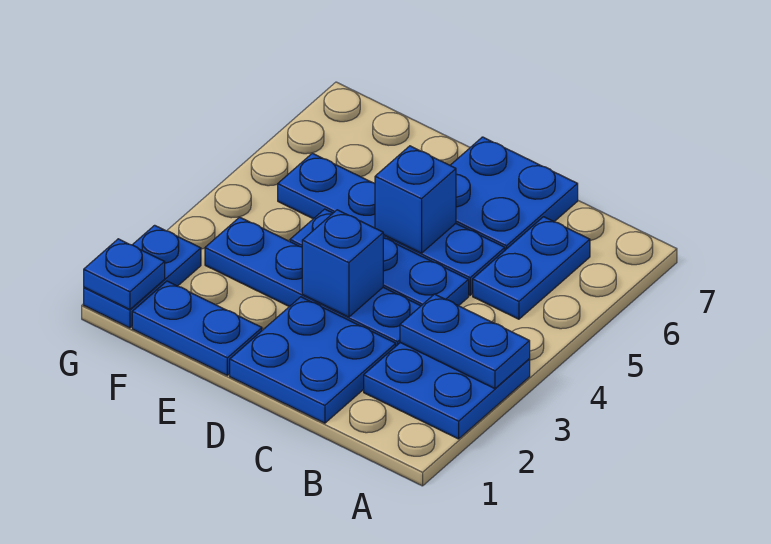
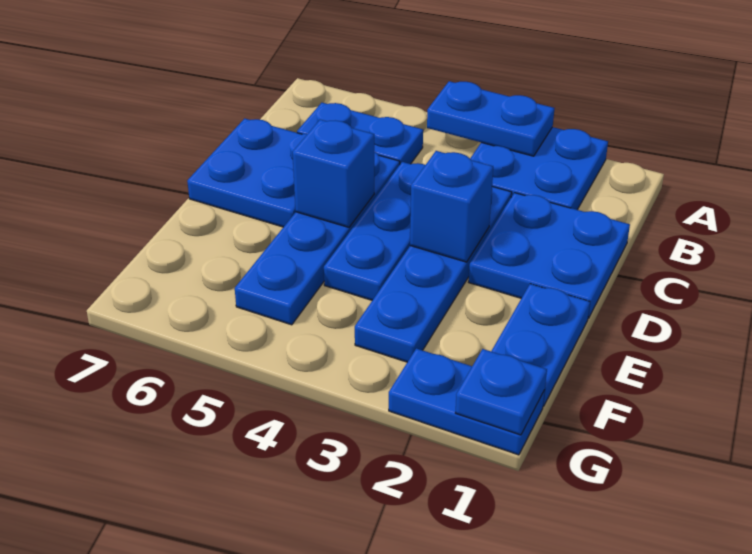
blue 1x2 plate [400,294,530,389] -> blue 1x2 plate turned to [427,81,555,156]

